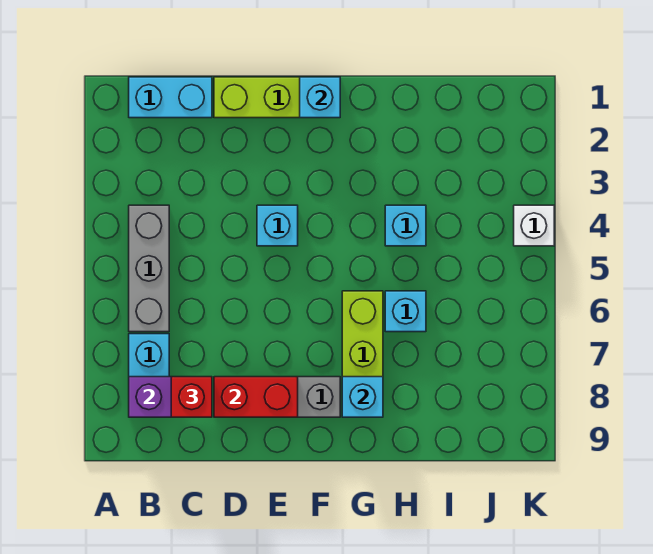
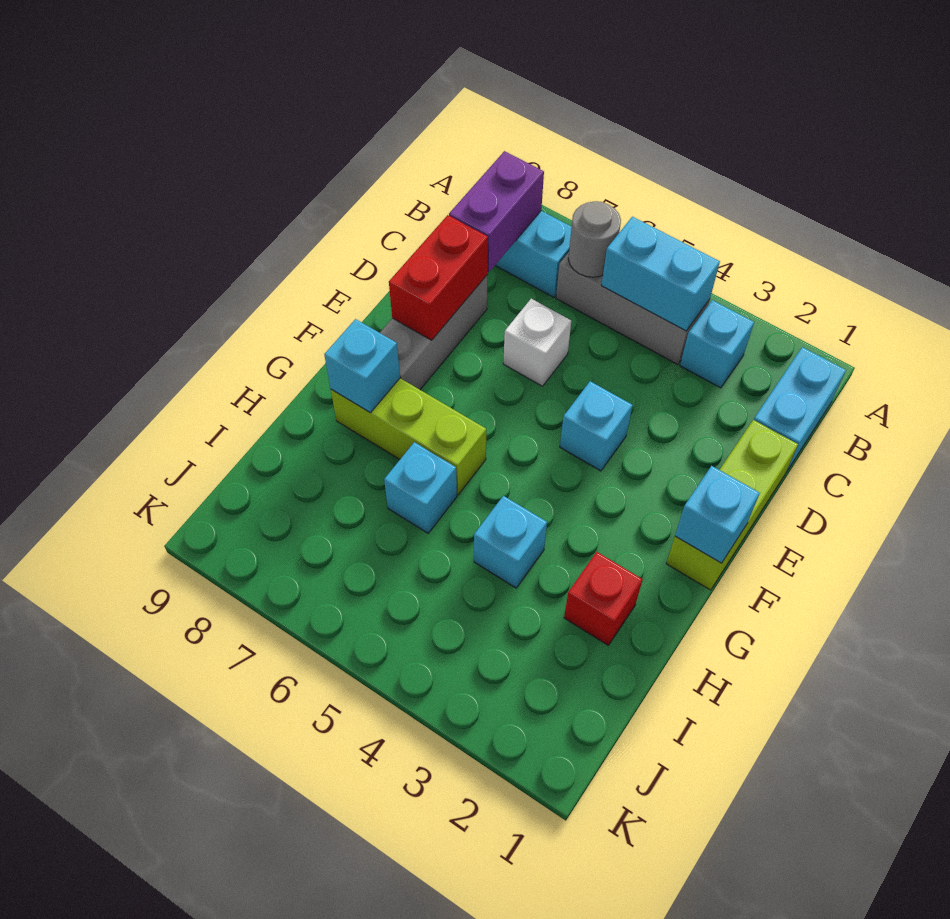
none -> cyan 1x1 brick [680,300,754,388]
none -> cyan 1x2 brick [602,217,720,331]
none -> grey 1x1 round brick [568,201,621,277]
red 1x1 brick [171,377,212,417] -> red 1x1 brick moved to [564,552,643,645]
white 1x1 brick [514,205,554,246] -> white 1x1 brick moved to [503,299,571,386]

